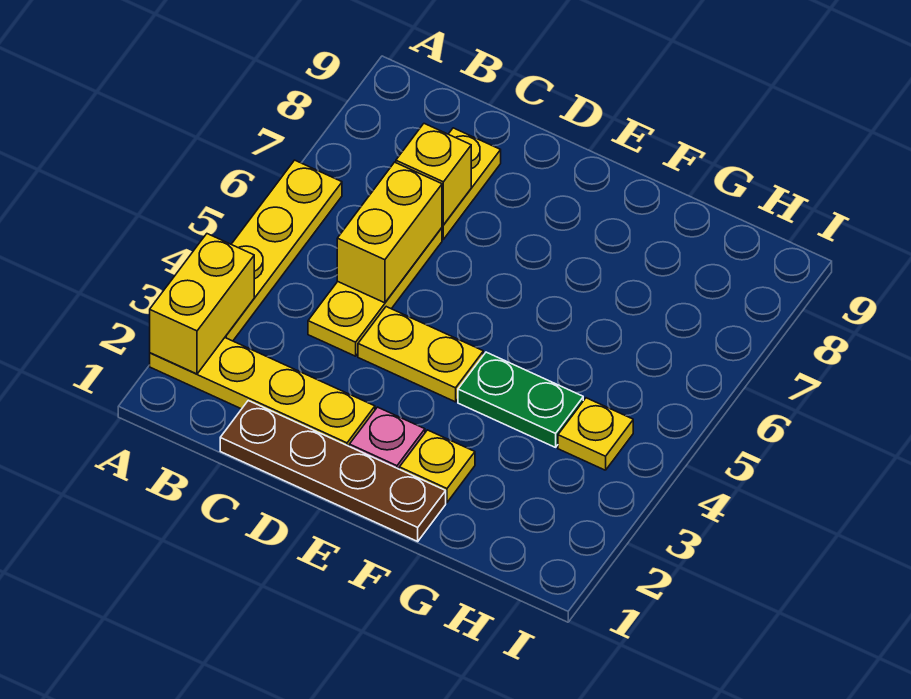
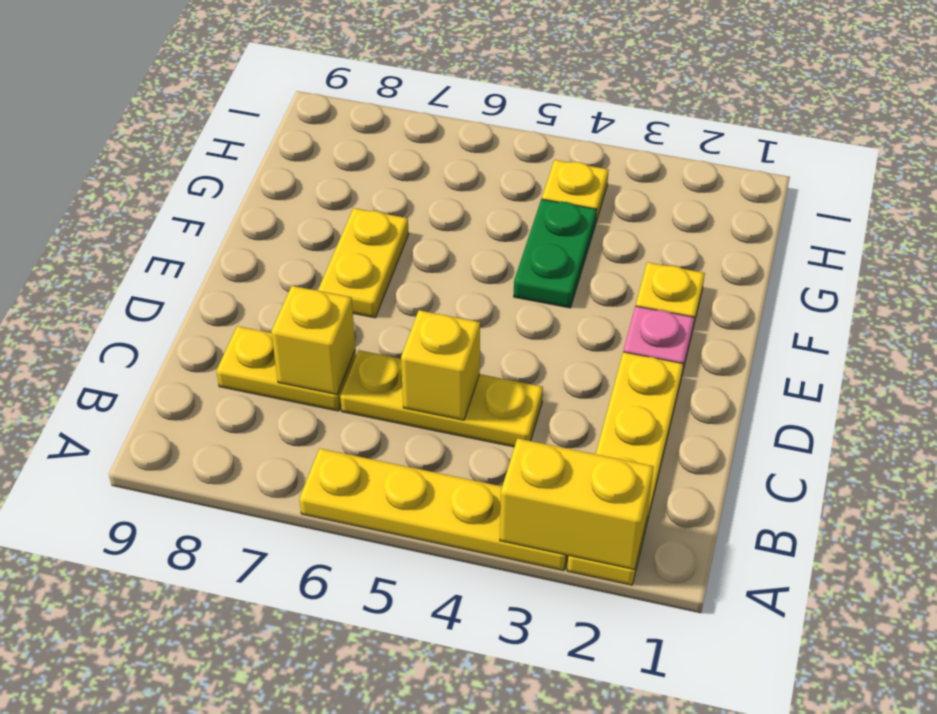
brown 1x4 plate [220,401,446,541] -> none
yellow 1x2 brick [337,162,442,303] -> yellow 1x1 brick [401,310,480,420]
yellow 1x2 plate [358,307,483,402] -> yellow 1x2 plate moved to [318,208,409,318]

